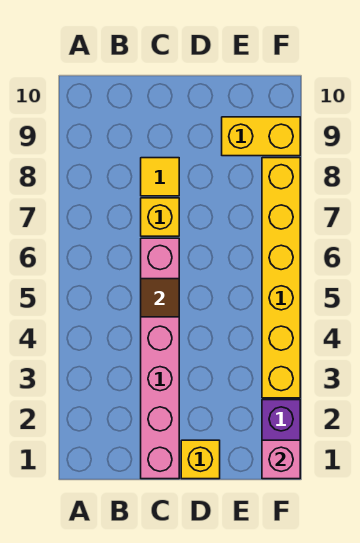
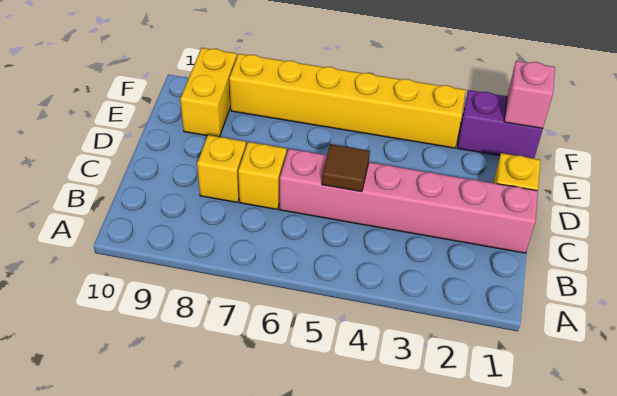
yellow 1x1 tile [141,158,179,196] -> yellow 1x1 brick [197,135,246,202]

